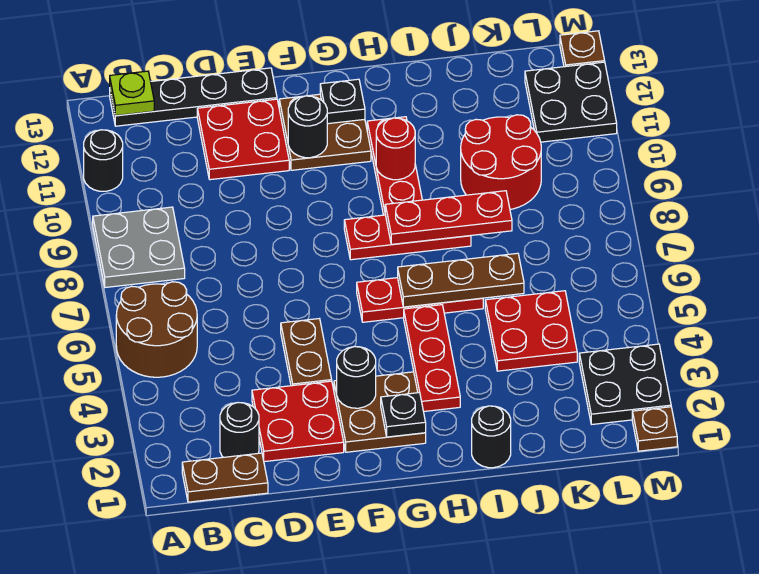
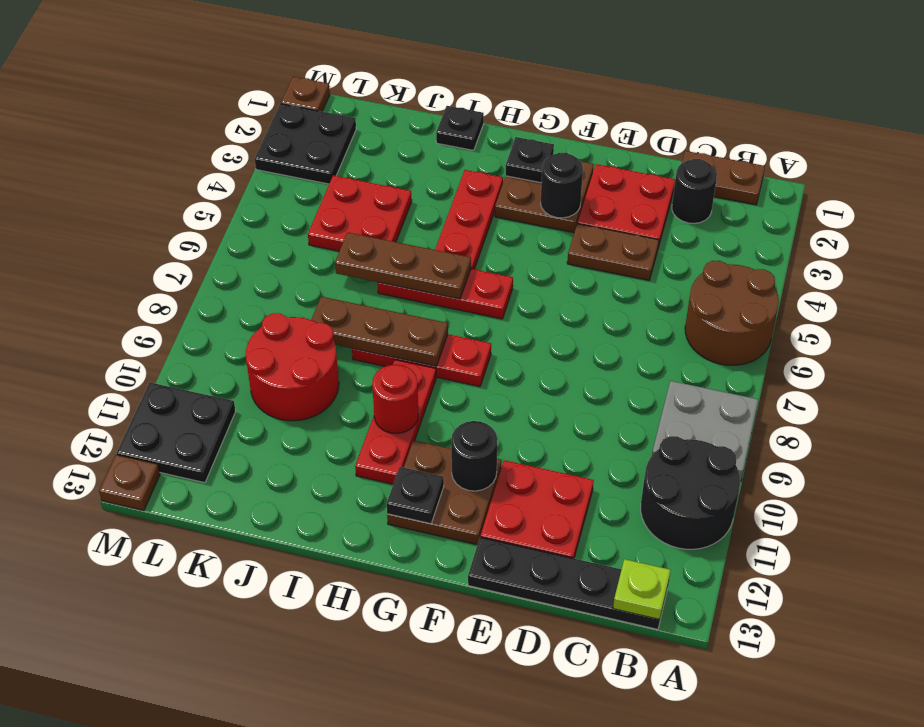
black 1x1 round brick [84,130,123,191] -> black 2x2 round brick [641,436,740,549]
brown 1x2 plate [281,319,332,386] -> brown 1x2 plate turned to [567,224,659,280]
red 1x3 plate [385,191,512,244] -> brown 1x3 plate [311,297,448,366]
black 1x1 round brick [472,406,511,468] -> black 1x1 plate [436,106,484,150]

